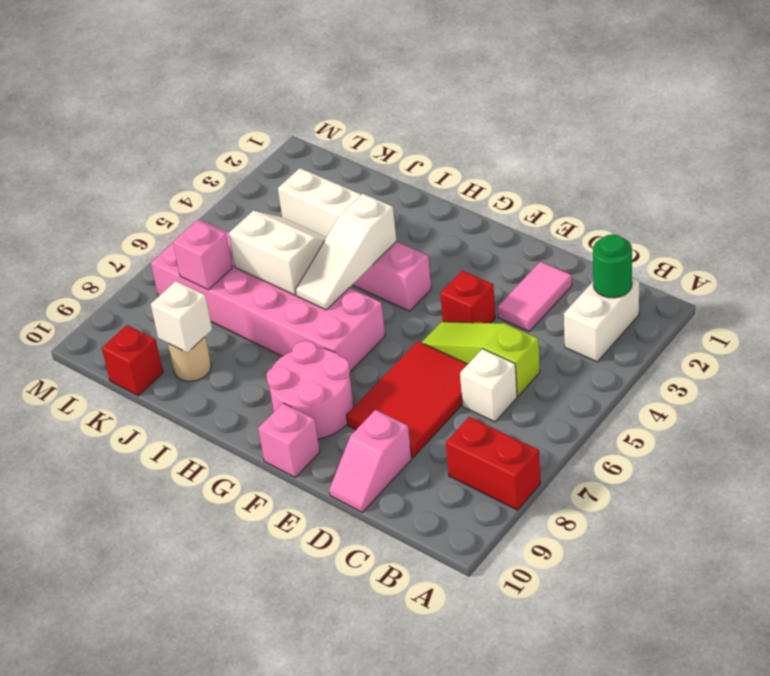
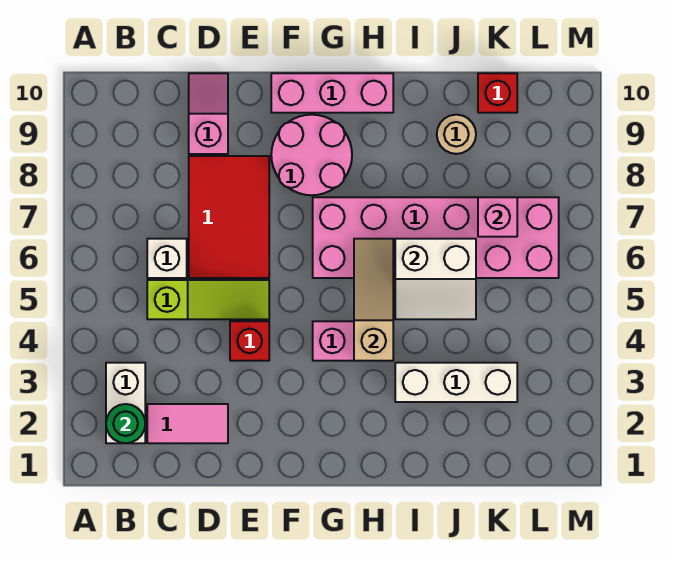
red 1x2 brick [446,417,540,510] -> none
pink 1x2 tile [498,262,572,332] -> pink 1x2 tile turned to [147,404,228,443]
pink 1x1 brick [258,403,320,477] -> pink 1x3 brick [271,73,393,113]
white 1x3 slope [296,194,396,310] -> tan 1x3 slope [354,239,393,361]
white 1x1 brick [151,281,212,353] -> none

